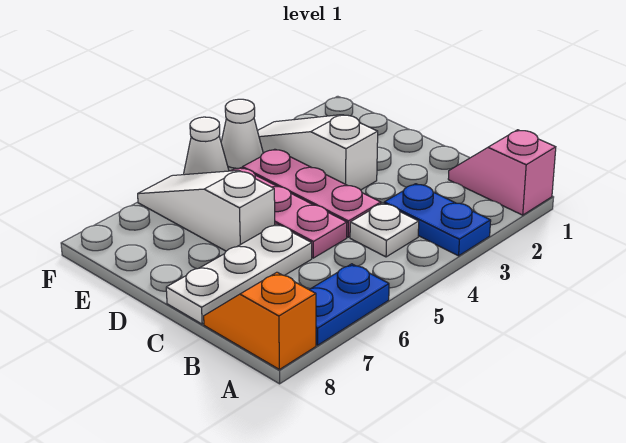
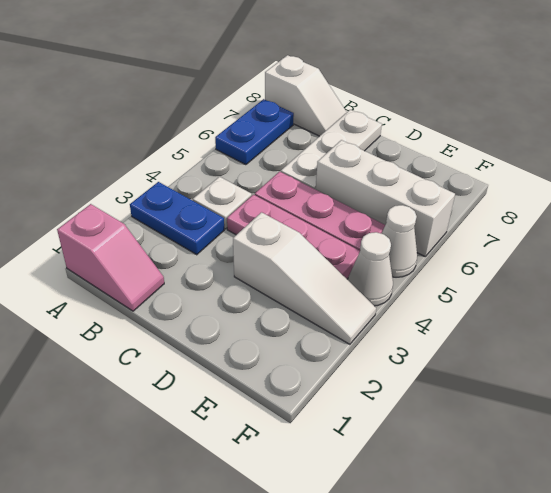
orange 1x2 slope [204,272,316,369] -> white 1x2 slope [265,55,347,136]
white 1x3 slope [138,170,275,251] -> white 1x3 brick [316,140,455,256]

